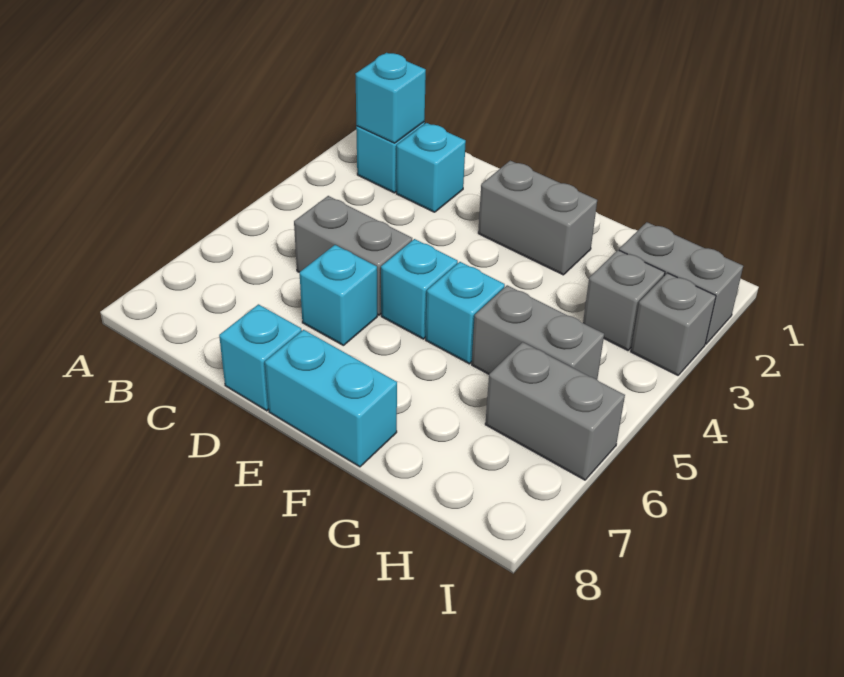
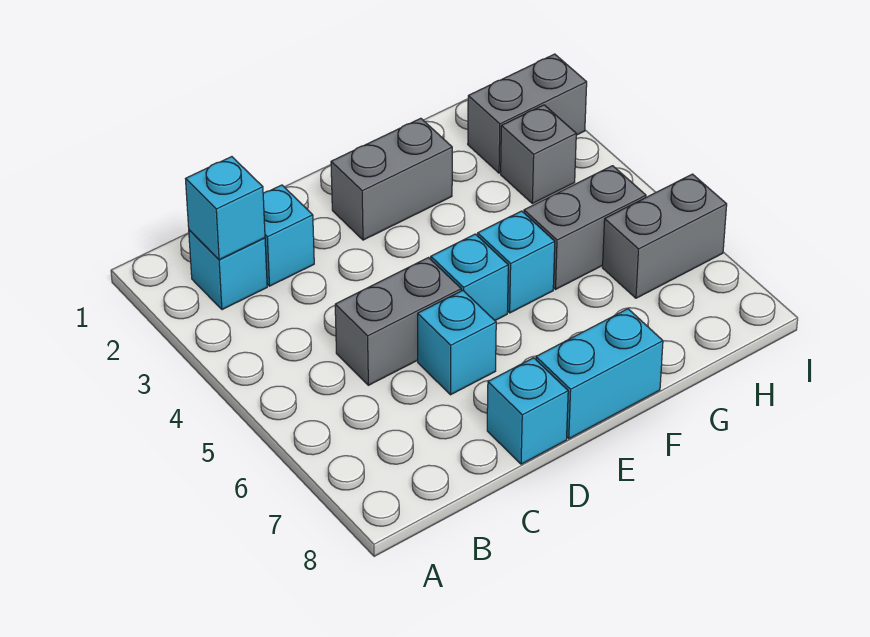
grey 1x1 brick [631,273,716,375] -> none

